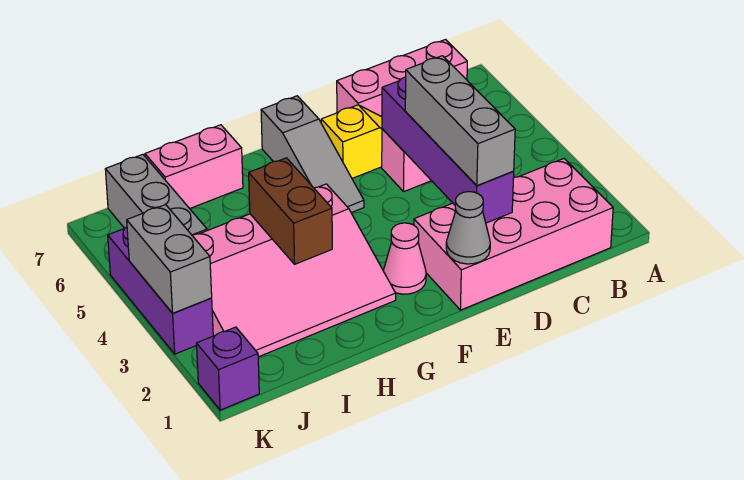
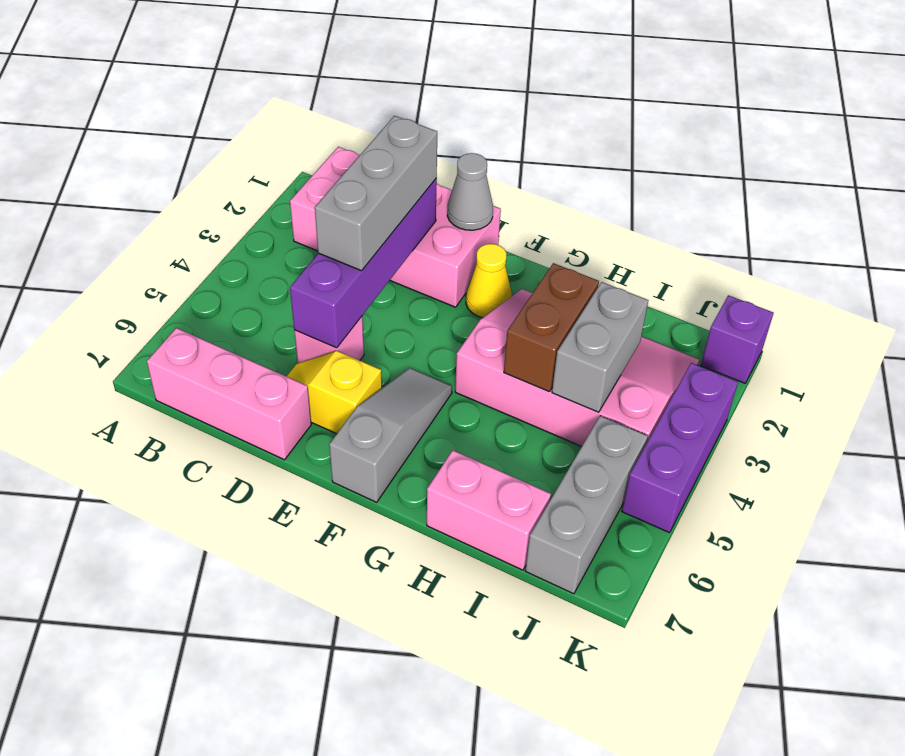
pink 1x1 cone [383,223,426,294] -> yellow 1x1 cone [466,244,512,318]
grey 1x2 brick [127,205,212,313] -> grey 1x2 brick moved to [552,282,648,412]

